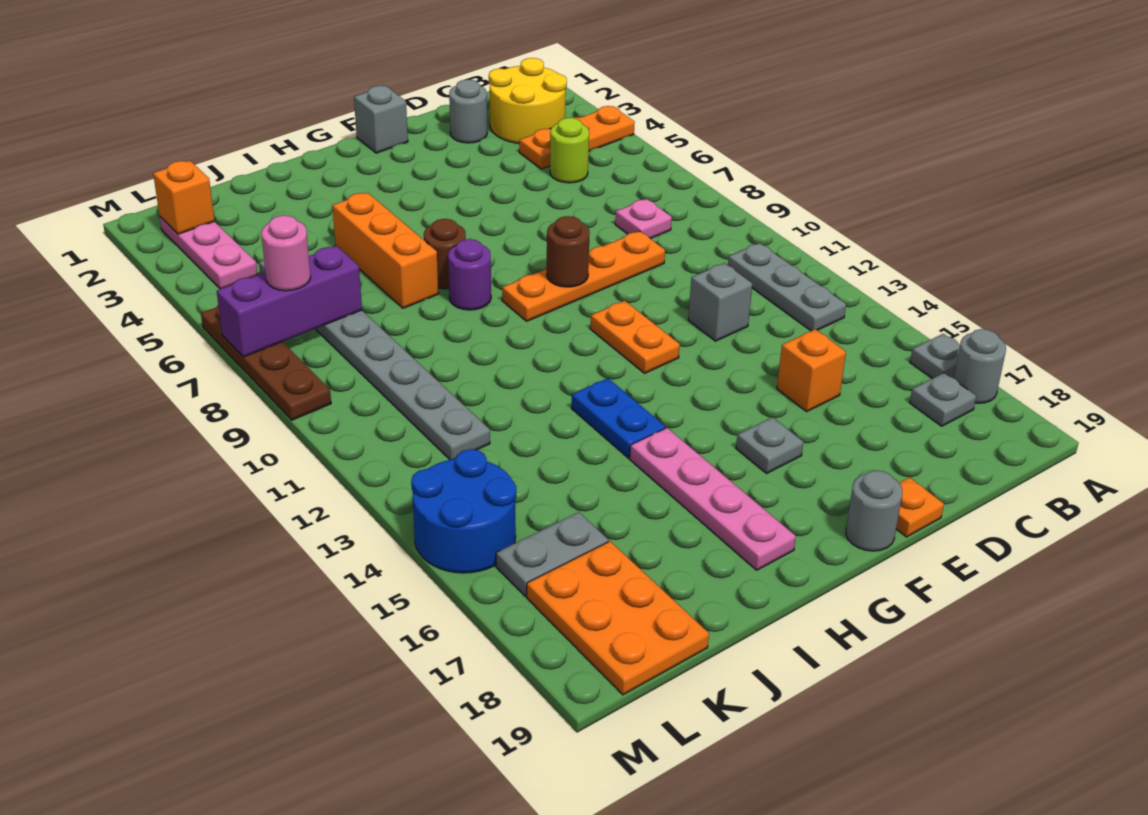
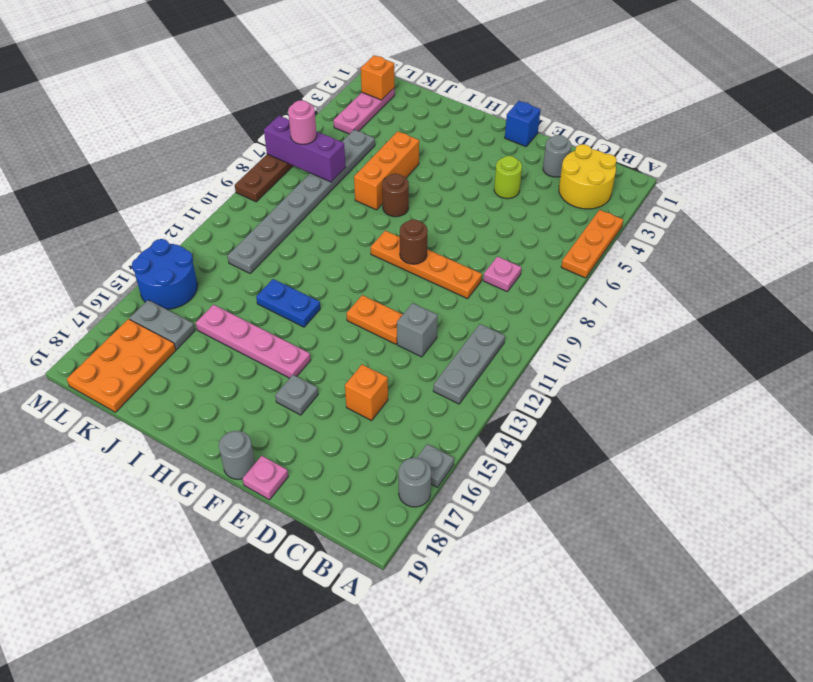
orange 1x3 plate [519,106,635,169] -> orange 1x3 plate turned to [561,210,623,278]
grey 1x1 plate [910,373,976,426] -> none
lime 1x1 round brick [550,118,589,183] -> lime 1x1 round brick moved to [494,156,522,199]
orange 1x1 plate [896,477,944,537] -> pink 1x1 plate [243,456,288,500]
grey 1x1 brick [354,86,408,153] -> blue 1x1 brick [505,101,541,147]
orange 1x2 plate [590,301,680,373] -> orange 1x2 plate turned to [346,295,403,344]
purple 1x1 round brick [448,239,491,310] -> none
blue 1x2 plate [572,378,665,458] -> blue 1x2 plate turned to [256,279,320,327]
pink 1x4 plate [630,428,796,570] -> pink 1x4 plate turned to [196,305,311,378]

